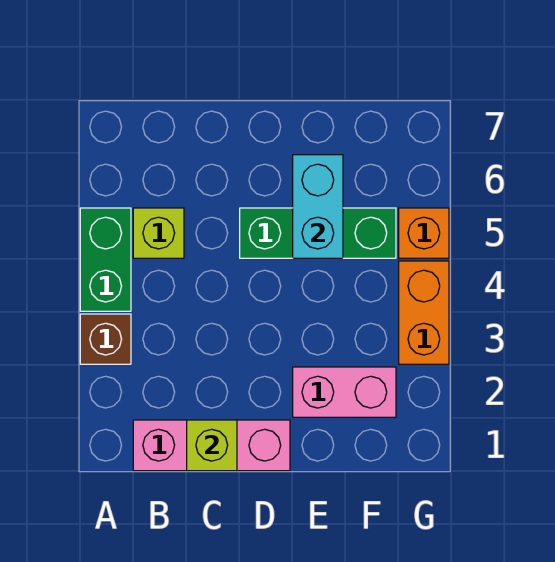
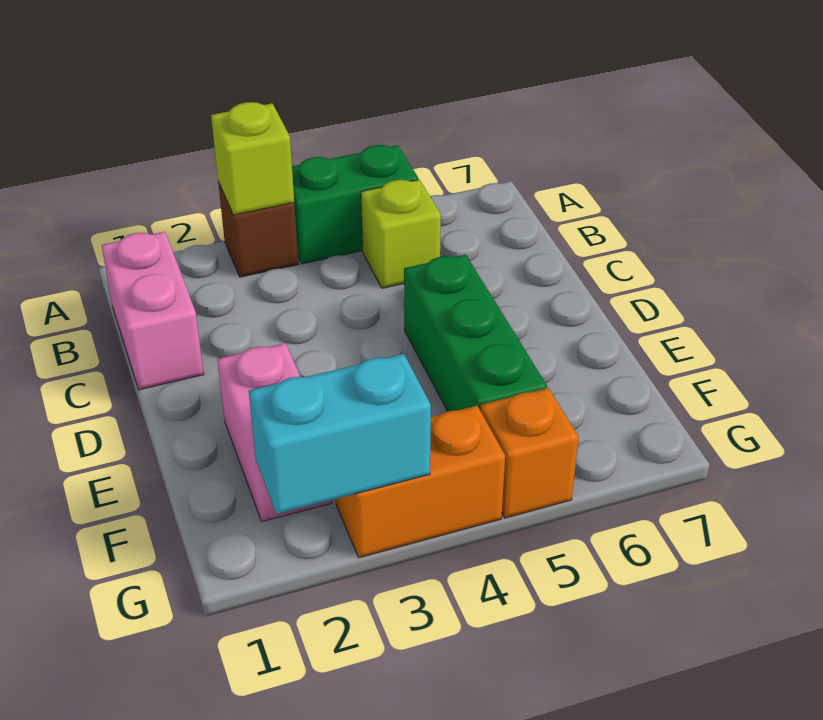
pink 1x3 brick [133,420,290,471] -> pink 1x2 brick [102,232,204,390]
lime 1x1 brick [187,420,237,471] -> lime 1x1 brick moved to [211,102,294,215]
cyan 1x2 brick [293,155,343,258] -> cyan 1x2 brick moved to [249,354,431,514]

